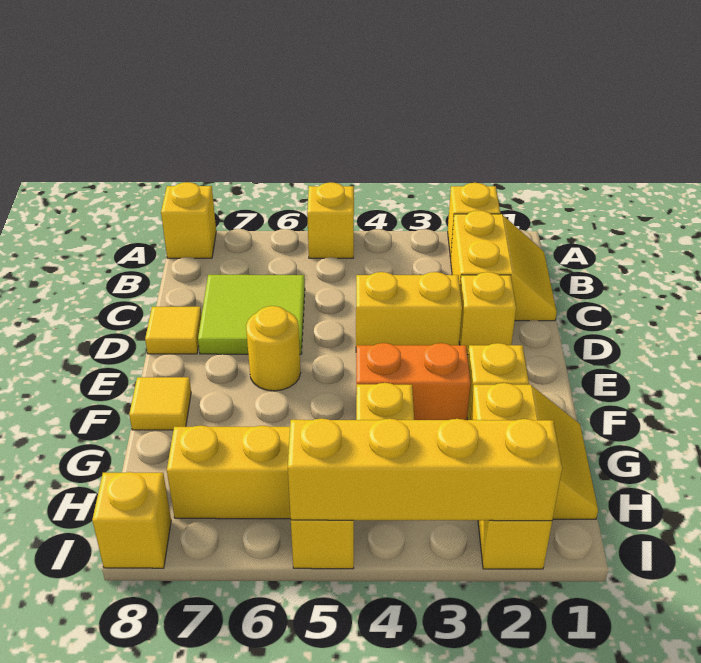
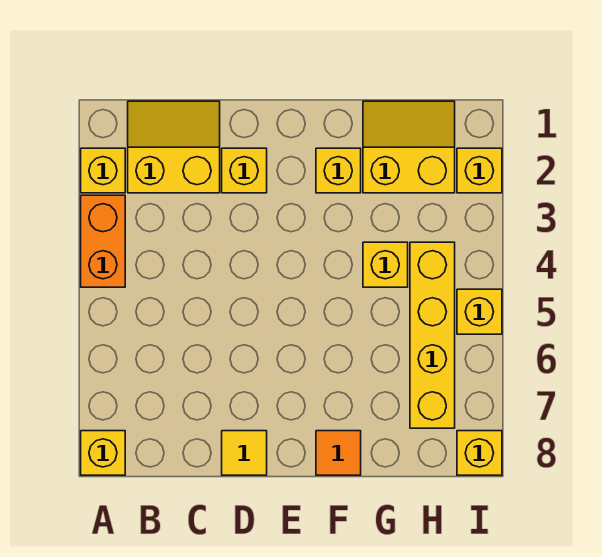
yellow 1x1 brick [307,183,354,258] -> none
lime 2x2 tile [198,275,305,354] -> none
yellow 1x2 brick [356,272,462,345] -> none
yellow 1x1 round brick [246,306,300,391] -> none
orange 1x2 brick [356,343,471,420] -> orange 1x2 brick moved to [81,195,125,287]
yellow 1x1 tile [129,377,191,430] -> orange 1x1 tile [316,431,361,475]
yellow 1x4 brick [288,418,562,521] -> none

